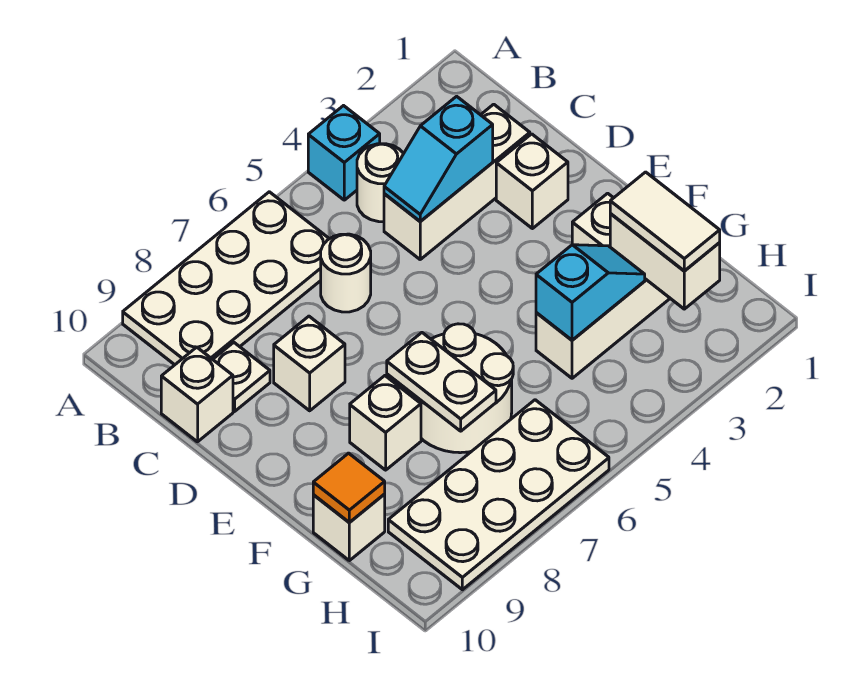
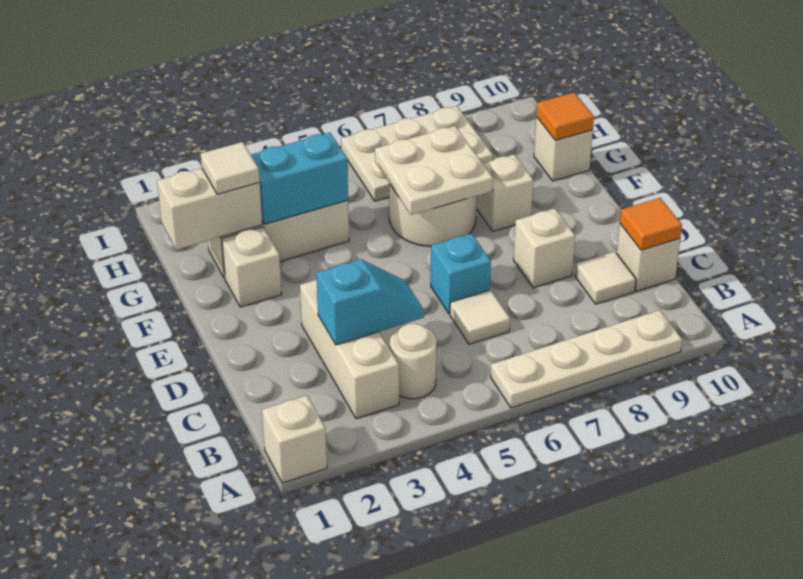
cyan 1x1 brick [308,106,380,200] -> cyan 1x1 brick moved to [431,233,491,314]
white 2x4 plate [123,192,329,365] -> white 1x4 plate [491,310,682,408]
white 1x3 brick [384,104,530,259] -> white 1x3 brick turned to [300,280,399,419]
white 1x1 round brick [321,234,371,312] -> white 1x1 tile [450,290,510,344]
white 1x1 plate [213,342,270,411] -> white 1x1 tile [575,252,636,304]
none -> orange 1x1 tile [620,198,682,250]
white 1x1 brick [496,134,568,229] -> white 1x1 brick moved to [262,395,327,483]
white 1x2 plate [387,333,496,431] -> white 2x2 plate [375,126,493,215]
white 1x2 brick [610,214,720,309] -> white 1x2 brick turned to [157,168,262,250]
white 1x2 tile [610,172,720,271] -> white 1x1 tile [201,142,260,194]
cyan 1x2 slope [536,245,645,340] -> cyan 1x2 brick [251,133,348,224]
white 2x4 plate [388,400,609,590] -> white 2x3 plate [341,106,493,201]

